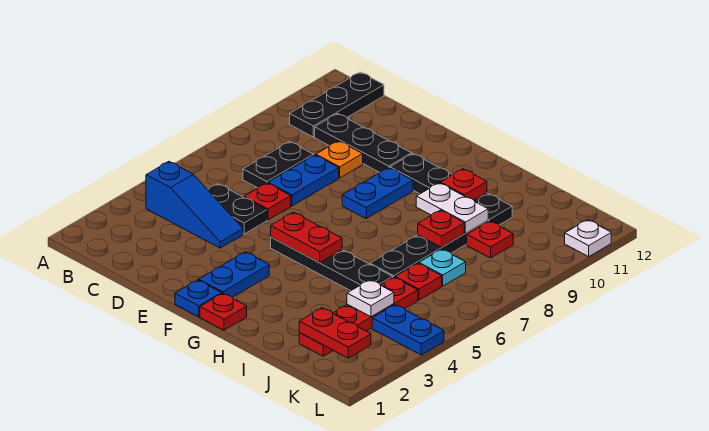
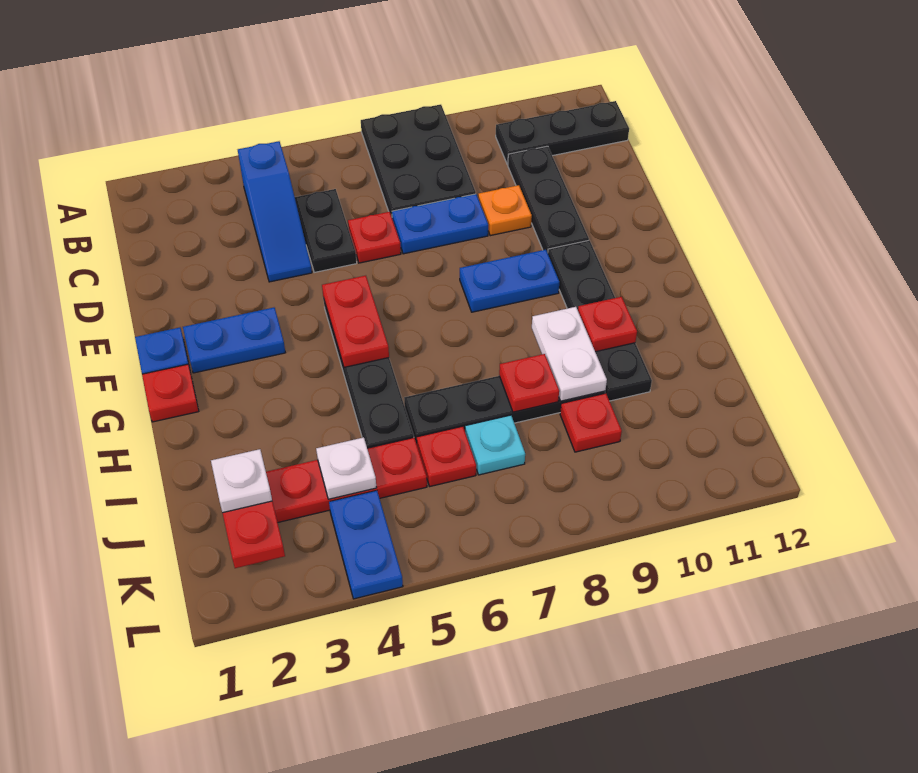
black 1x2 plate [243,142,314,188] -> black 2x3 plate [361,104,476,216]
white 1x1 plate [565,220,611,257] -> white 1x1 plate moved to [211,449,272,513]

